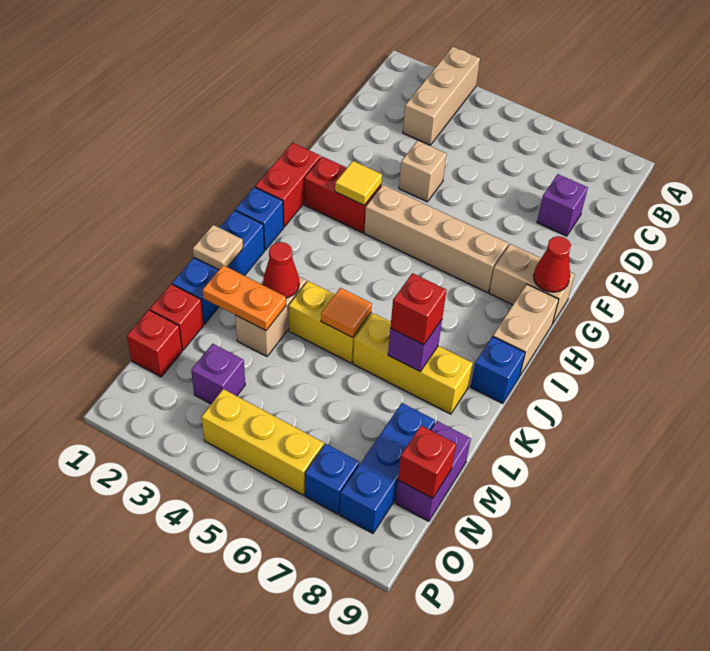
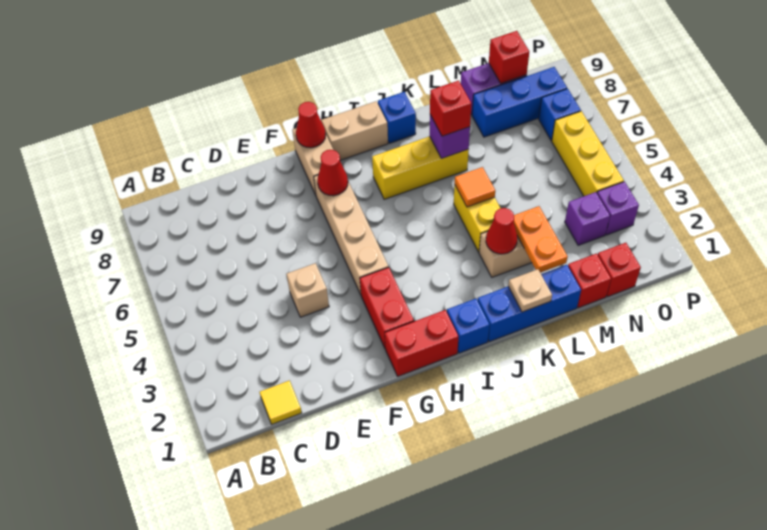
tan 1x3 brick [403,47,480,145] -> none
purple 1x1 brick [537,174,588,236] -> purple 1x1 brick moved to [597,182,639,235]
yellow 1x1 tile [335,161,382,205] -> yellow 1x1 tile moved to [260,381,302,424]
none -> red 1x1 cone [317,150,348,196]
yellow 1x3 brick [353,313,473,414] -> yellow 1x3 brick turned to [372,136,469,199]

